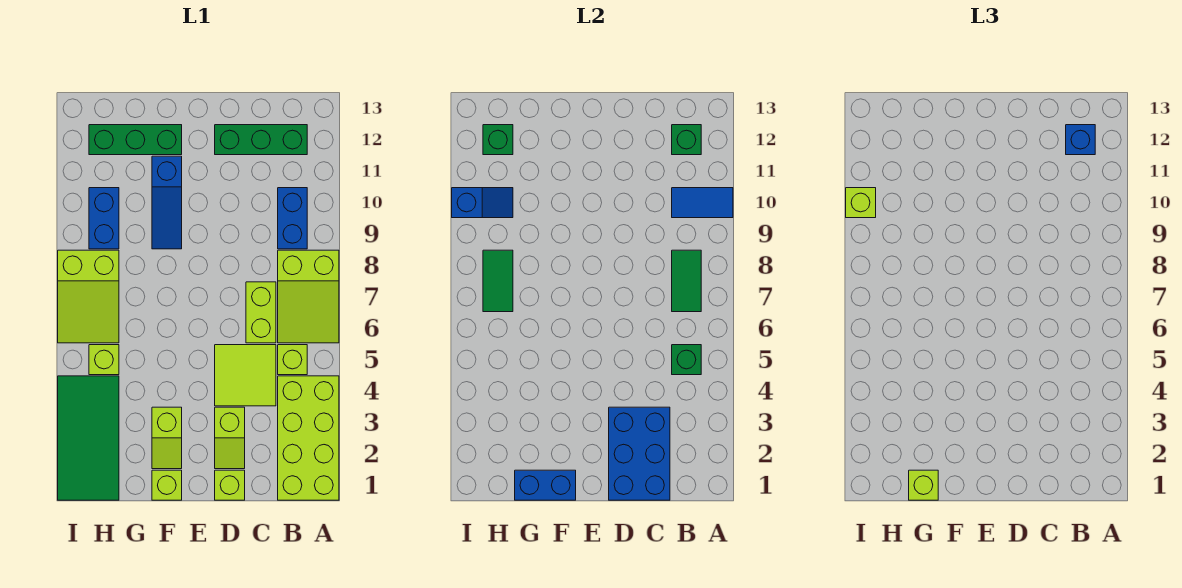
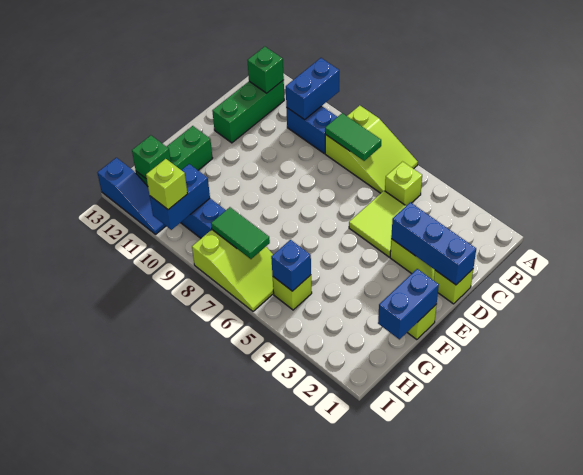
lime 2x4 brick [278,376,339,500] -> none
blue 1x2 tile [672,188,733,218] -> blue 1x2 brick [286,58,339,120]
green 1x1 brick [672,345,701,375] -> none
blue 1x1 brick [1066,125,1095,155] -> blue 1x1 brick moved to [271,240,311,291]
blue 2x3 brick [609,407,670,500] -> blue 1x3 brick [391,202,476,285]
lime 1x2 brick [246,282,276,343] -> none
lime 1x2 slope [152,407,182,469] -> none
blue 1x3 slope [152,156,182,249] -> blue 1x3 slope moved to [98,158,166,234]
lime 1x1 brick [909,470,938,500] -> none
green 2x4 tile [58,376,119,500] -> none
blue 1x2 slope [452,188,513,218] -> blue 1x2 brick [150,164,210,230]

